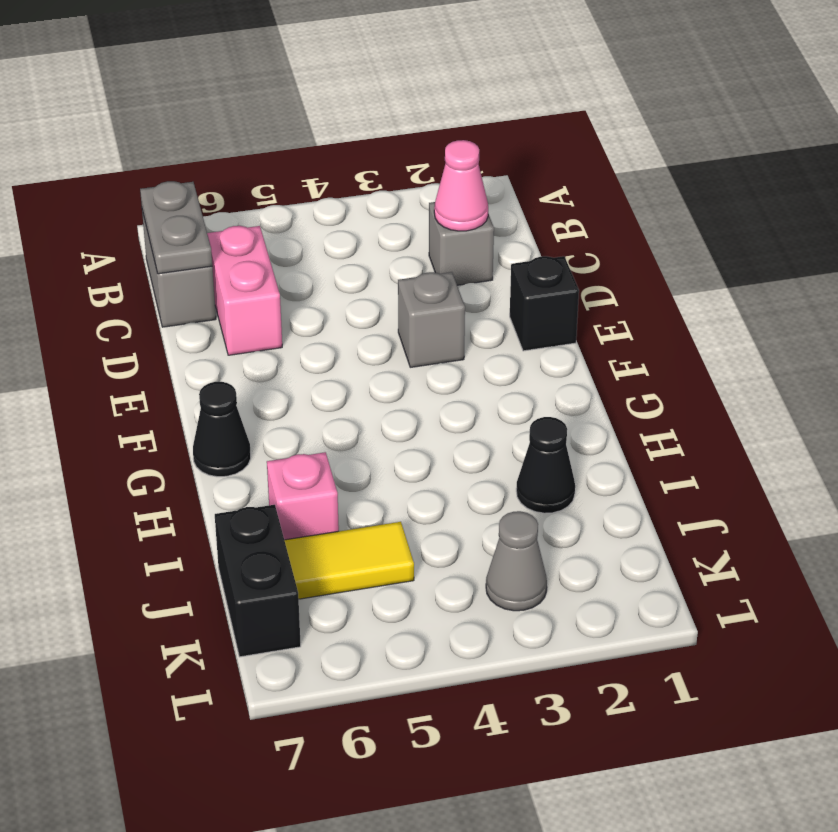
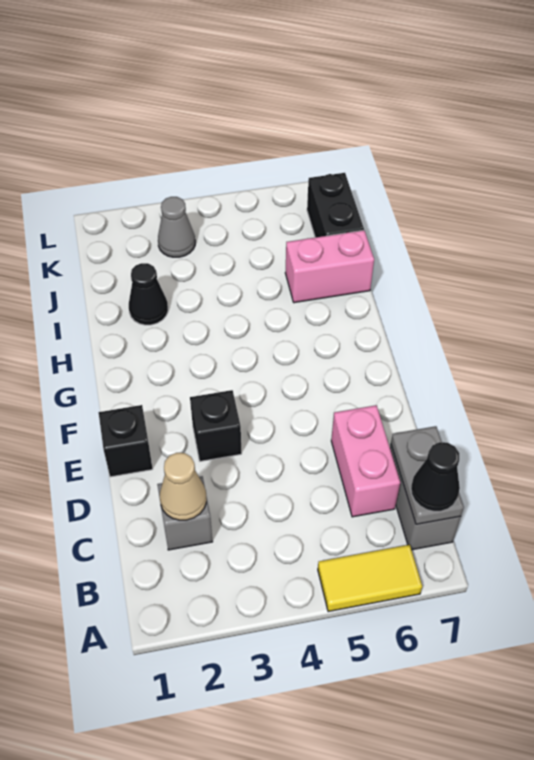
pink 1x1 cone [434,140,488,231] -> tan 1x1 cone [160,453,206,520]
grey 1x1 brick [398,272,465,367] -> black 1x1 brick [190,390,242,461]
black 1x1 cone [193,382,251,477] -> black 1x1 cone moved to [411,442,460,511]
pink 1x1 brick [267,452,339,540] -> pink 1x2 brick [285,230,374,303]
yellow 1x2 tile [284,522,414,599] -> yellow 1x2 tile moved to [318,545,422,612]

